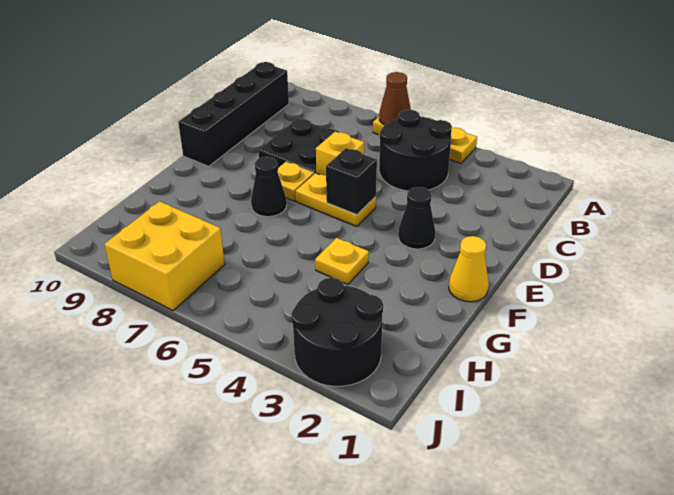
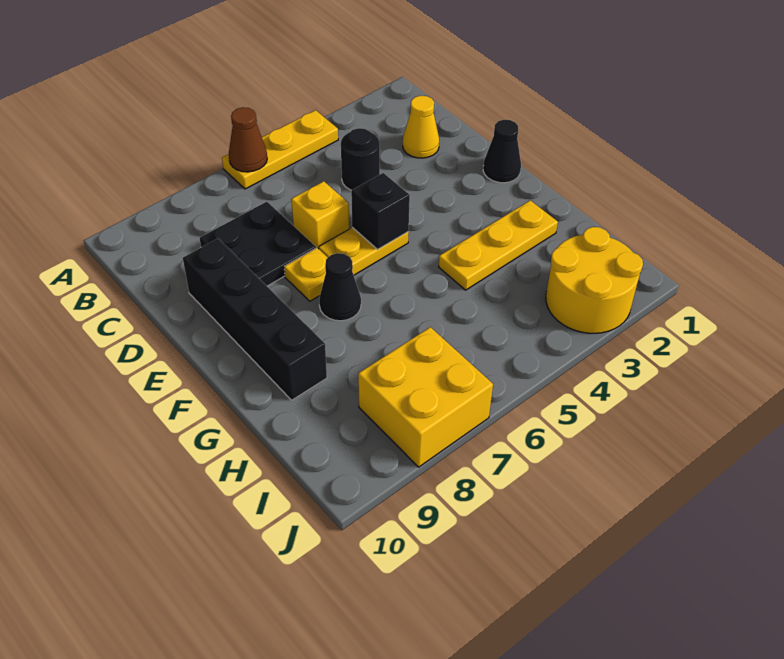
black 2x2 round brick [379,110,452,191] -> black 1x1 round brick [341,128,380,190]
black 1x4 brick [178,62,289,166] -> black 1x4 brick moved to [183,239,327,400]
black 1x1 cone [398,187,435,249] -> black 1x1 cone moved to [483,120,521,183]
yellow 1x1 cone [449,236,489,302] -> yellow 1x1 cone moved to [403,96,439,158]
yellow 1x1 plate [315,238,369,284] -> yellow 1x3 plate [439,200,558,290]
black 2x2 round brick [291,278,383,386] -> yellow 2x2 round brick [546,227,643,333]

